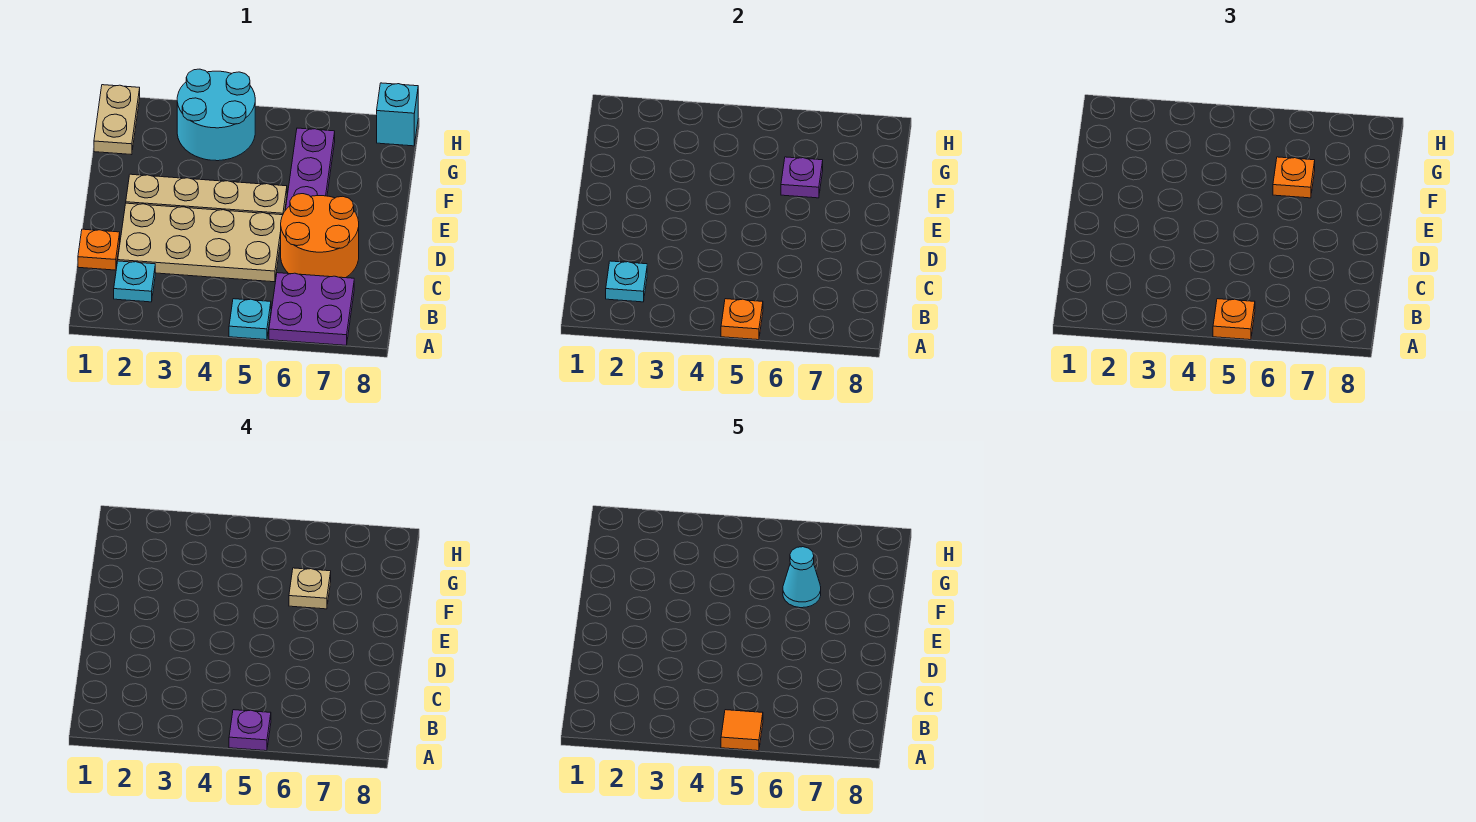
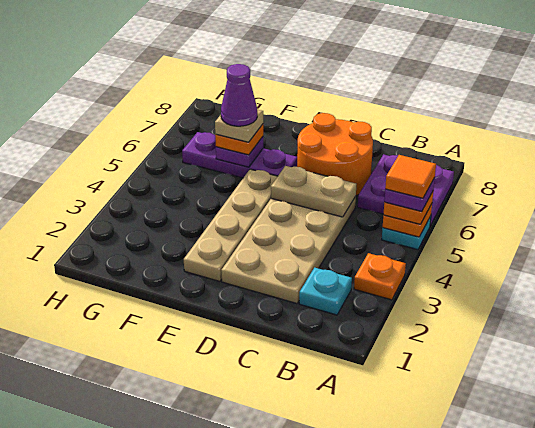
cyan 1x1 plate [606,261,647,302] -> none
orange 1x1 plate [78,229,120,270] -> orange 1x1 plate moved to [354,253,406,300]
cyan 1x1 cone [783,547,821,608] -> purple 1x1 cone [221,64,257,126]
tan 1x2 plate [94,85,140,155] -> tan 1x2 plate moved to [271,166,356,217]
cyan 2x2 round brick [177,69,255,161] -> none
cyan 1x1 brick [377,83,418,146] -> none

